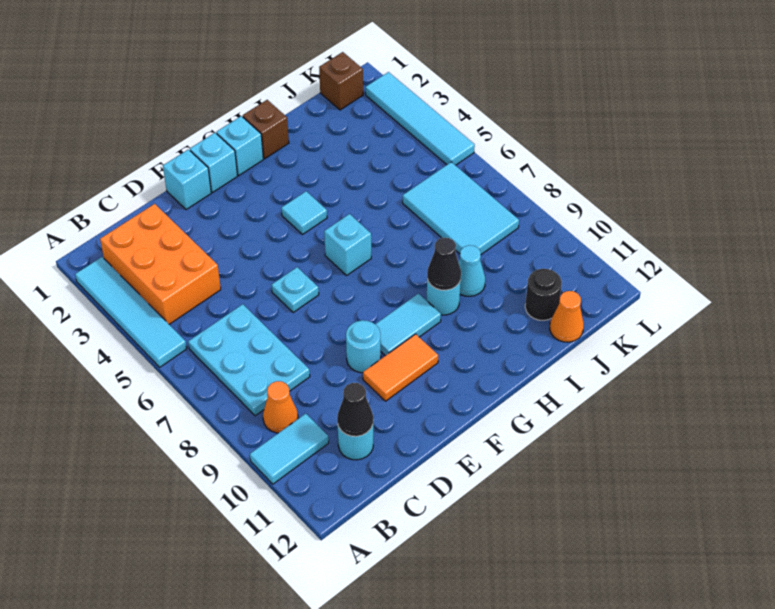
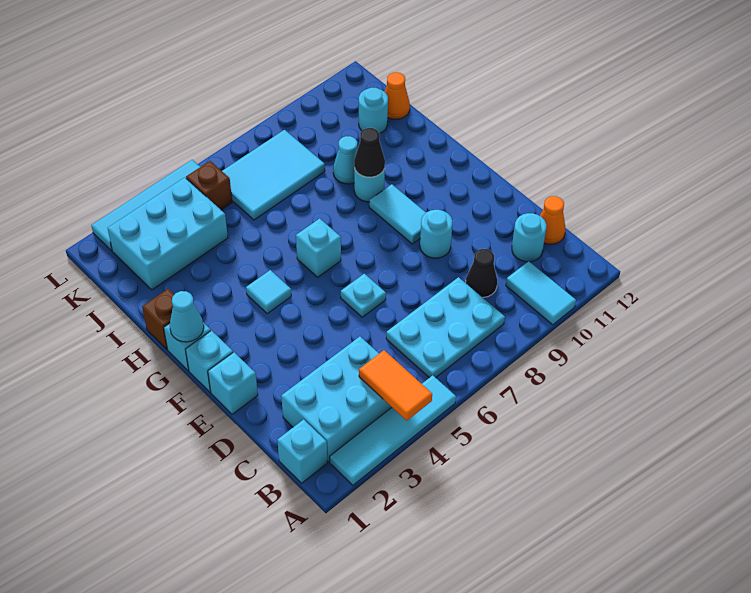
none -> cyan 1x1 brick [277,419,327,483]
orange 2x3 brick [100,204,221,324] -> cyan 2x3 brick [281,337,392,462]
orange 1x1 cone [263,381,298,433] -> orange 1x1 cone moved to [540,196,566,244]
black 1x1 cone [337,383,373,436] -> black 1x1 cone moved to [466,249,497,297]
orange 1x2 tile [363,334,438,401] -> orange 1x2 tile moved to [359,350,432,421]
none -> cyan 1x1 cone [170,291,204,342]
none -> cyan 2x3 brick [108,177,228,290]
black 1x1 round brick [525,269,562,320] -> cyan 1x1 round brick [359,88,388,133]
brown 1x1 brick [319,52,363,110] -> brown 1x1 brick moved to [186,161,232,210]

